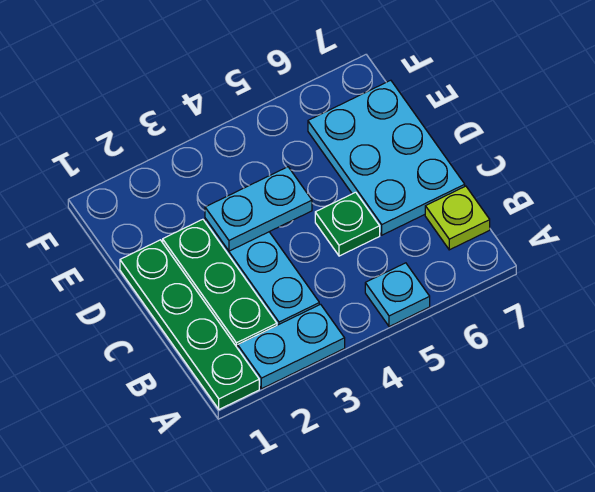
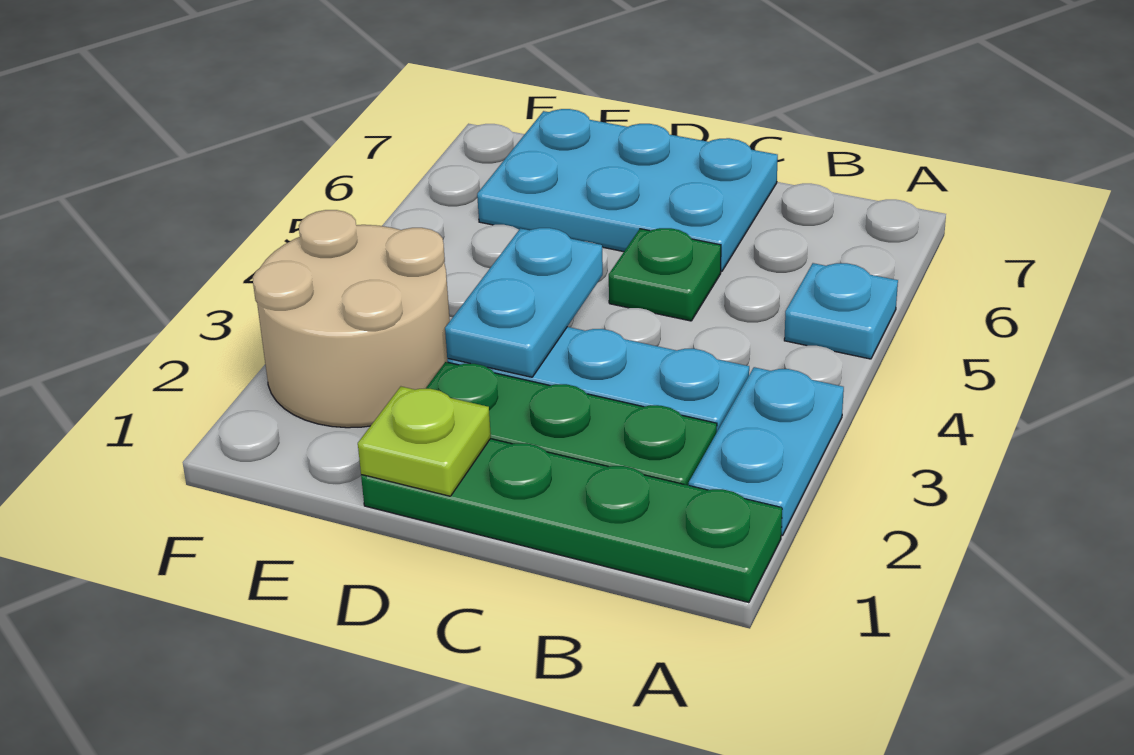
lime 1x1 plate [425,186,490,250] -> lime 1x1 plate moved to [358,387,491,496]
none -> tan 2x2 round brick [253,210,450,428]

